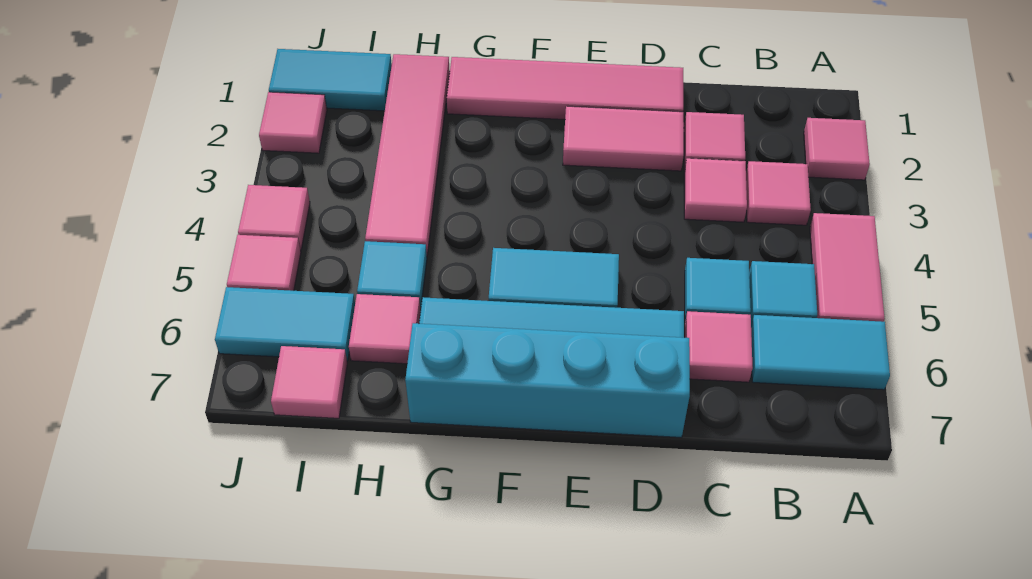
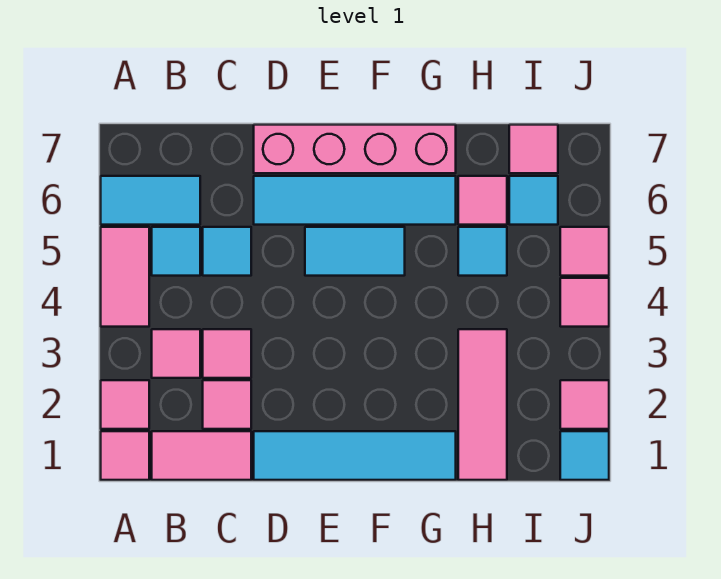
pink 1x1 tile [685,311,753,382] -> pink 1x1 tile moved to [101,431,149,480]
pink 1x4 tile [447,57,683,120] -> cyan 1x4 tile [254,431,456,480]
pink 1x2 tile [563,106,684,171] -> pink 1x2 tile moved to [152,431,251,480]
cyan 1x4 brick [405,323,690,437] -> pink 1x4 brick [254,125,456,173]
pink 1x4 tile [365,54,450,255] -> pink 1x3 tile [458,329,507,480]
cyan 1x2 tile [269,49,392,111] -> cyan 1x1 tile [560,431,609,480]
cyan 1x2 tile [215,287,355,361] -> cyan 1x1 tile [509,176,558,225]

